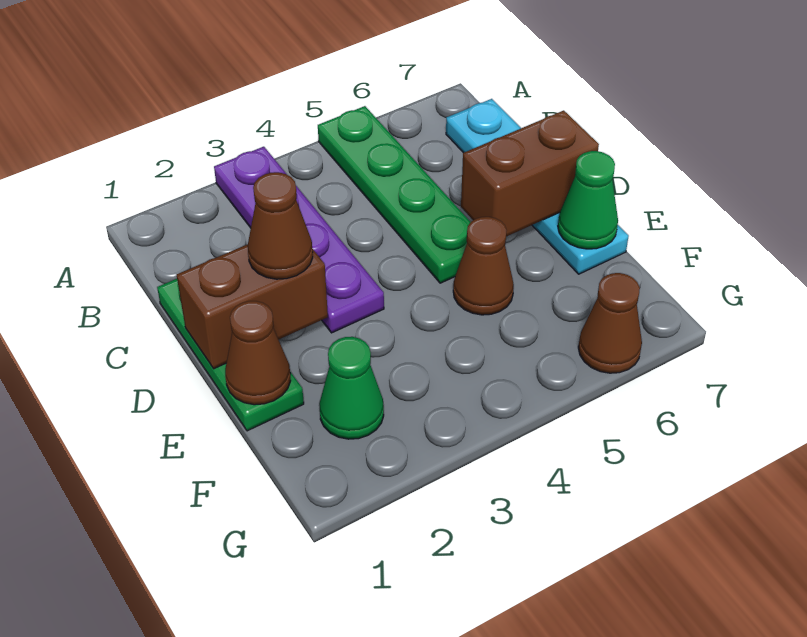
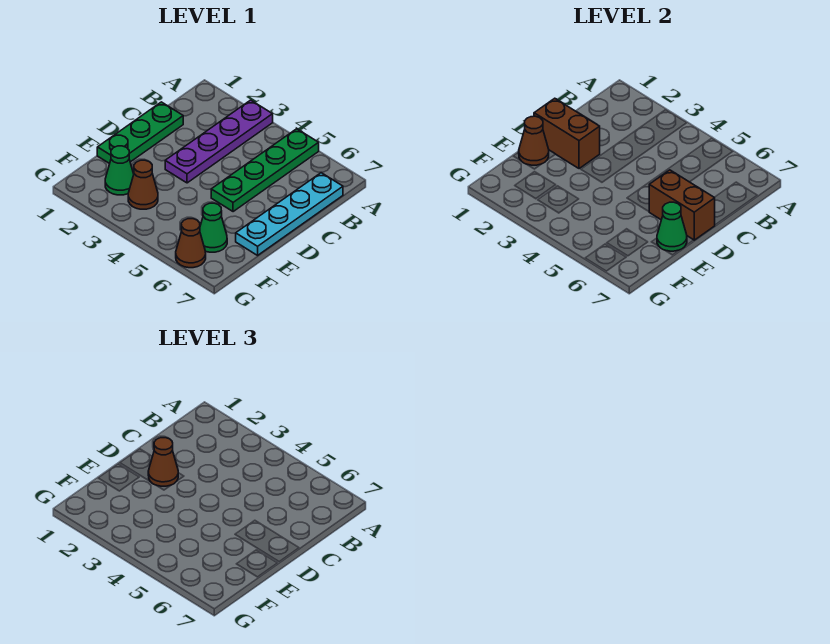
brown 1x1 cone [453,217,514,315] -> brown 1x1 cone moved to [128,160,158,209]
none -> green 1x1 cone [200,203,227,252]

